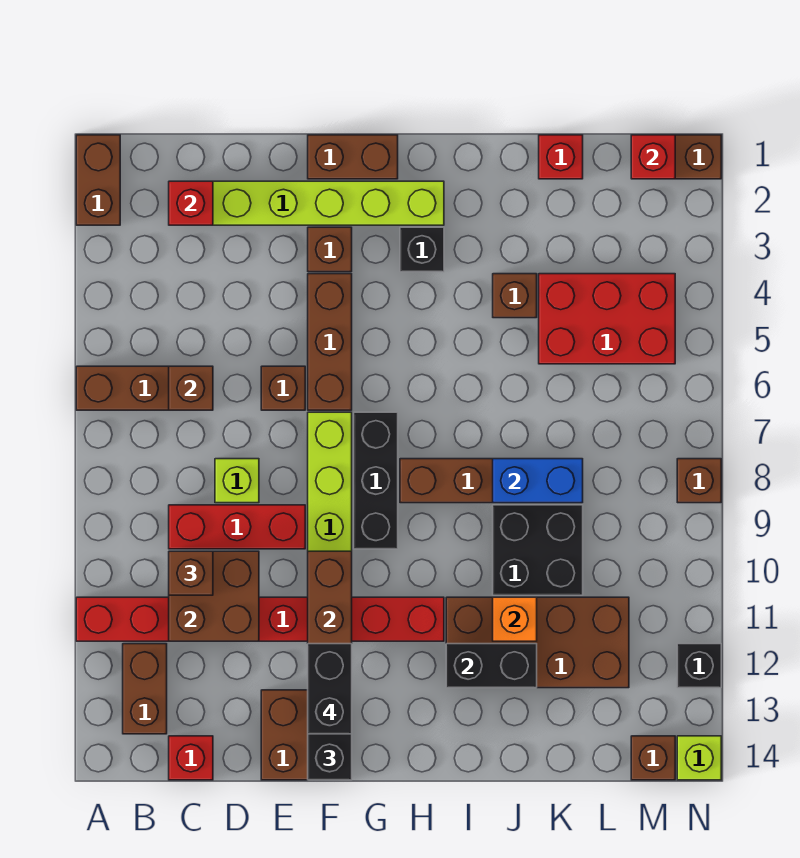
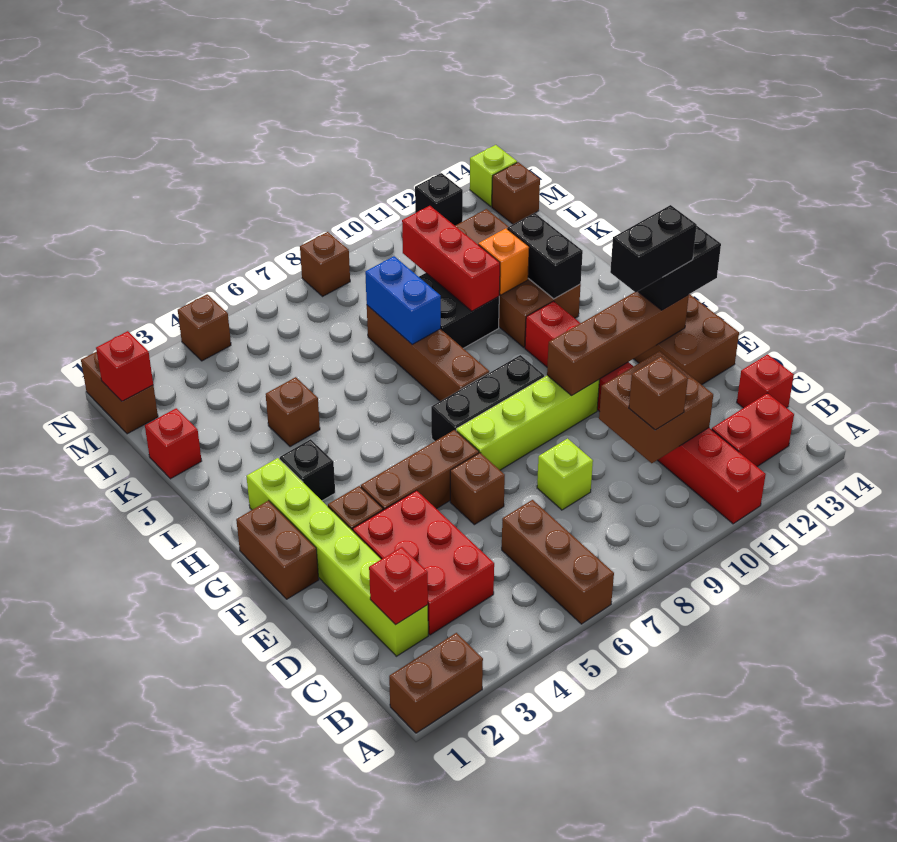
brown 1x2 brick [123,644,167,734] -> red 1x2 brick [712,393,794,466]
brown 1x1 brick [169,366,213,410] -> brown 1x1 brick moved to [178,294,231,361]
red 1x3 brick [169,505,305,549] -> red 1x3 brick moved to [402,206,500,311]
red 2x3 brick [539,274,675,364] -> red 2x3 brick moved to [353,491,494,635]

